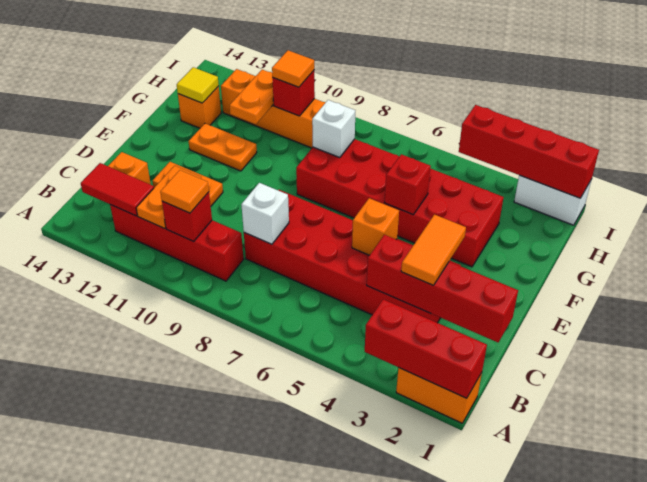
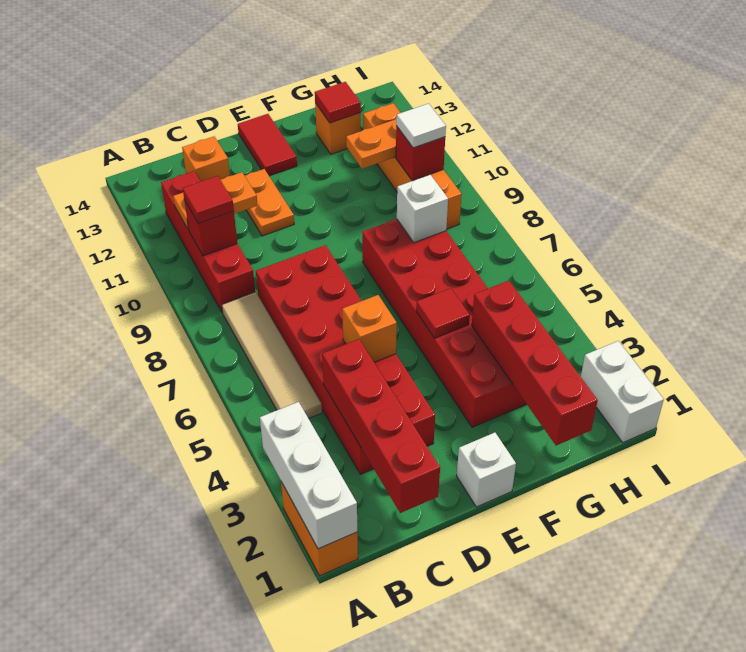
red 1x3 brick [365,299,487,398] -> white 1x3 brick [260,402,357,549]
none -> tan 1x4 tile [222,292,322,419]
orange 1x1 tile [160,170,209,213] -> red 1x1 tile [183,176,234,224]
red 1x2 tile [81,163,154,216] -> red 1x2 tile moved to [238,114,297,176]
orange 1x2 tile [401,215,466,285] -> none
white 1x1 brick [241,183,289,244] -> white 1x1 brick moved to [457,433,516,507]
red 1x1 brick [384,154,431,215] -> red 1x1 tile [416,288,470,338]
orange 1x2 plate [189,124,257,171] -> none
yellow 1x1 tile [177,67,219,103] -> red 1x1 tile [315,82,361,123]
orange 1x1 tile [272,50,314,87] -> white 1x1 tile [396,103,446,148]
red 1x4 brick [459,105,599,198] -> red 1x4 brick moved to [472,281,598,445]

